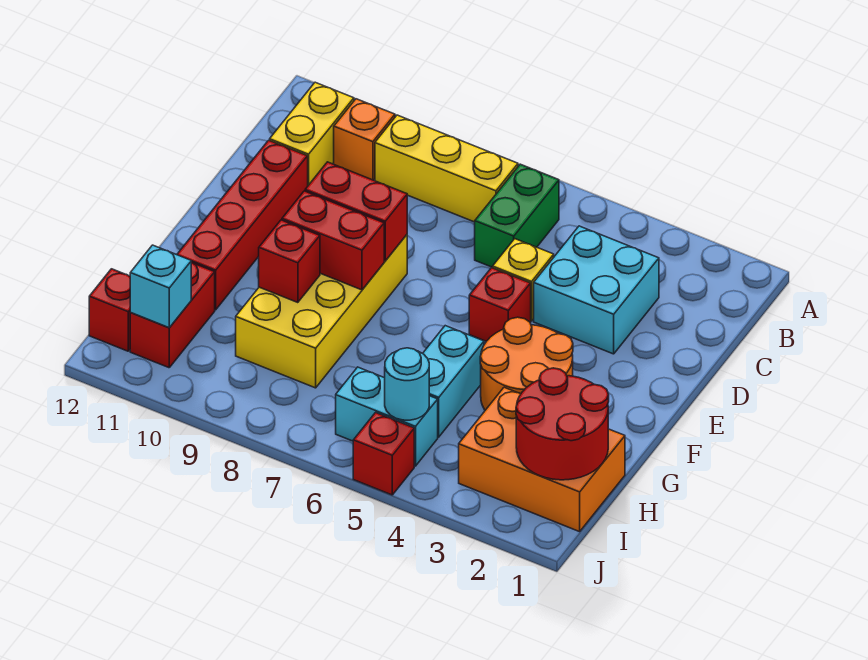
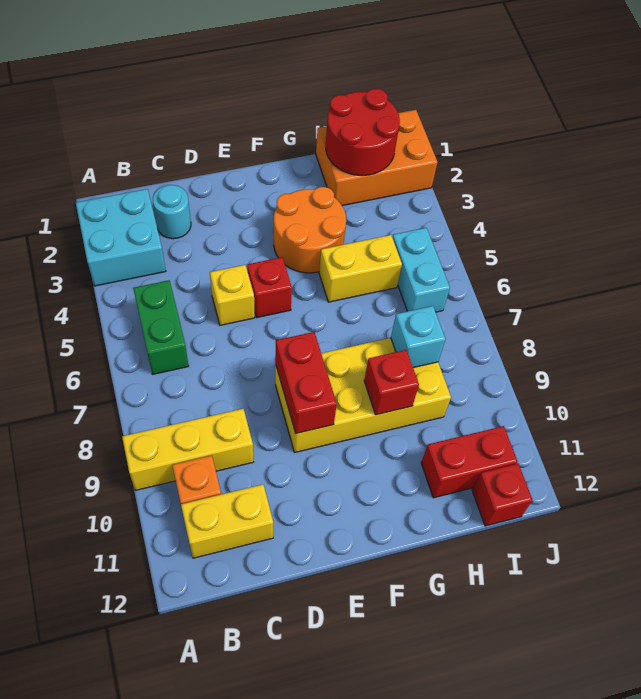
green 1x2 brick [475,164,559,267] -> green 1x2 brick turned to [133,280,189,374]
yellow 1x3 brick [375,115,518,222] -> yellow 1x3 brick turned to [122,409,253,490]
cyan 2x2 brick [534,226,659,354] -> cyan 2x2 brick moved to [76,189,166,286]
red 1x4 brick [177,140,308,310] -> none
red 1x2 brick [282,191,384,290] -> none
cyan 1x2 brick [423,326,484,437] -> yellow 1x2 brick [319,235,402,302]
orange 2x3 brick [459,387,625,532] -> orange 2x3 brick turned to [316,110,437,206]
cyan 1x1 round brick [385,348,429,420] -> cyan 1x1 round brick moved to [153,185,191,239]
cyan 1x1 brick [130,245,191,328] -> cyan 1x1 brick moved to [391,306,446,368]
red 1x1 brick [353,413,414,495] -> none

